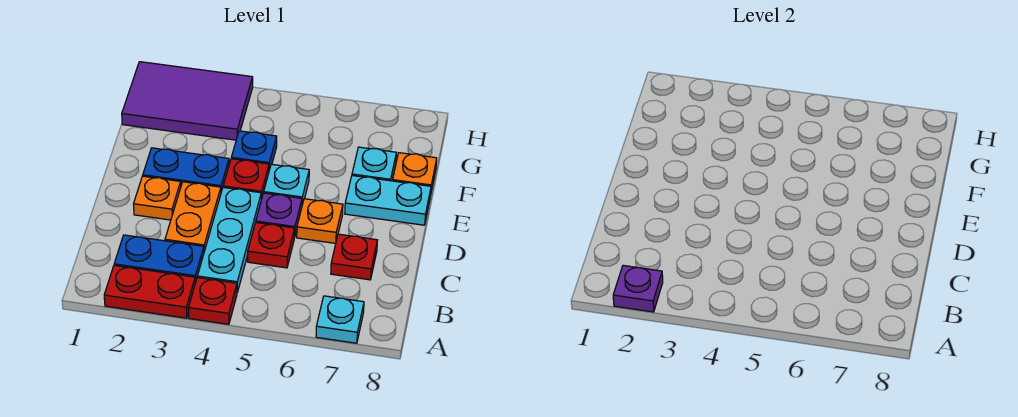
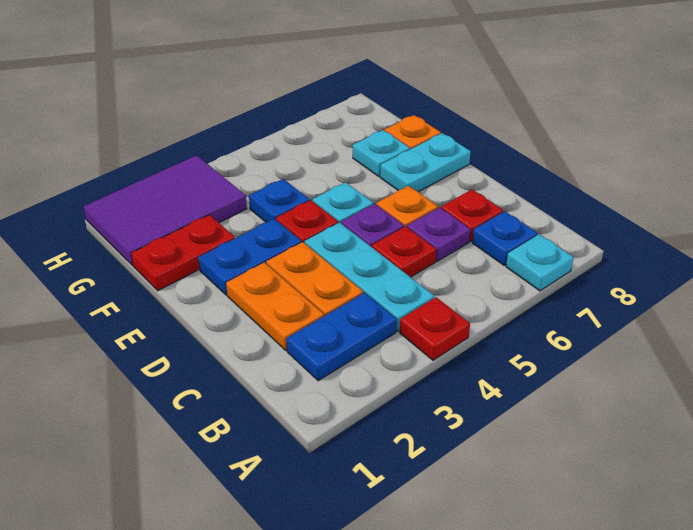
red 1x2 plate [104,265,195,318] -> red 1x2 plate moved to [131,215,235,291]
purple 1x1 plate [613,265,663,312] -> purple 1x1 plate moved to [407,208,470,261]
none -> blue 1x1 plate [472,211,537,266]
orange 1x1 plate [134,176,181,220] -> orange 1x2 plate [226,262,324,350]

